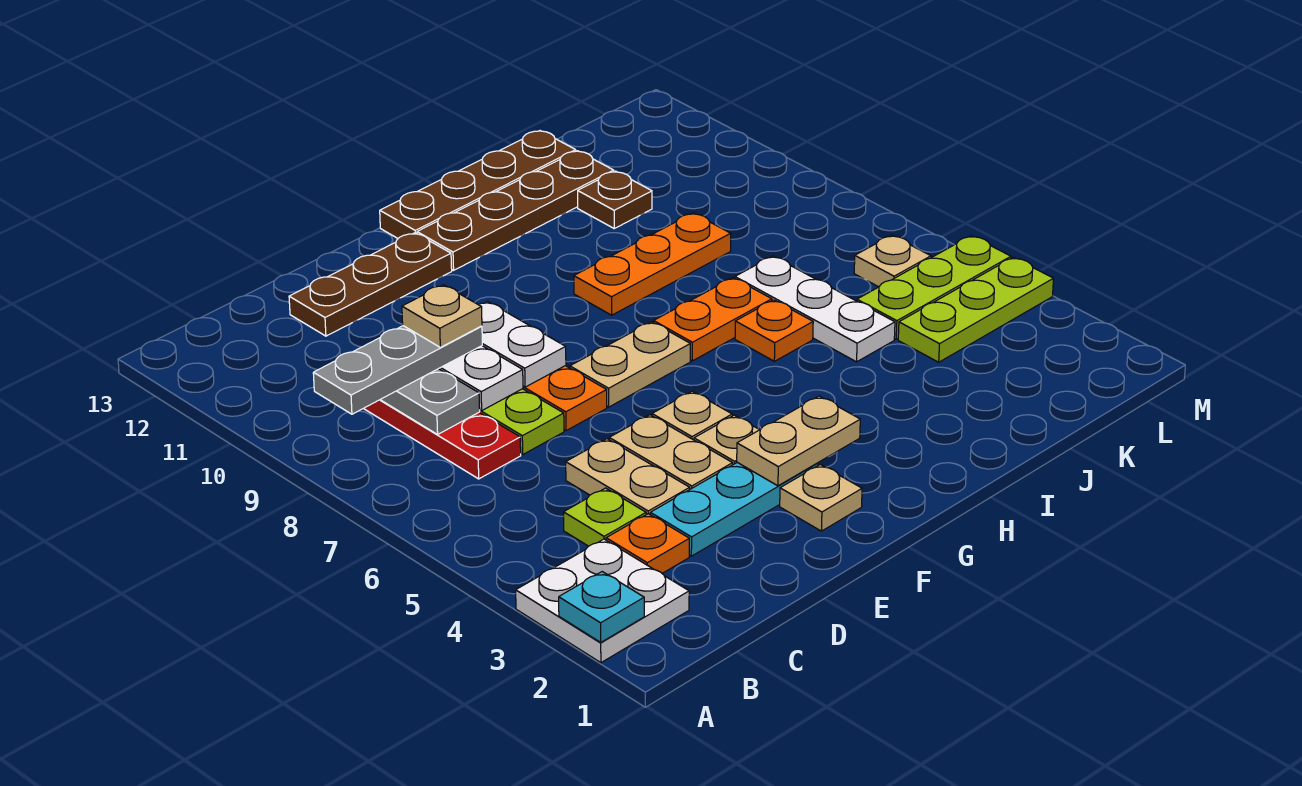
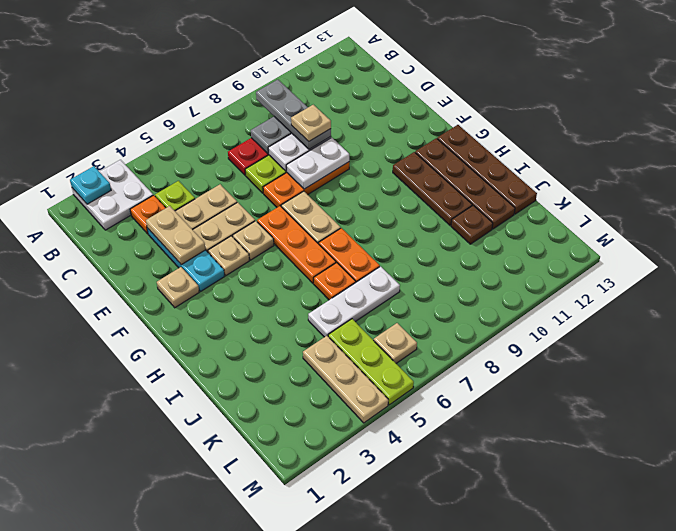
brown 1x3 plate [289,233,452,336] -> brown 1x3 plate moved to [393,152,472,225]
tan 1x2 plate [737,396,860,486] -> tan 1x2 plate moved to [146,206,205,265]
orange 1x3 plate [574,213,731,315] -> orange 1x3 plate moved to [257,206,336,283]
lime 1x3 plate [898,257,1054,362] -> tan 1x3 plate [303,336,388,423]

